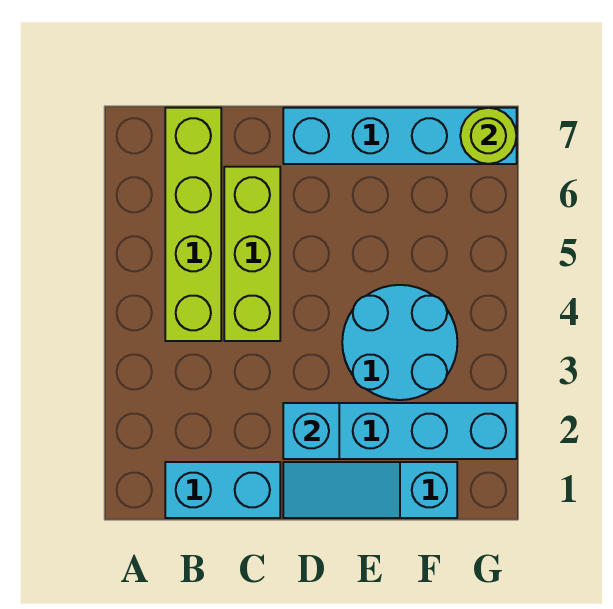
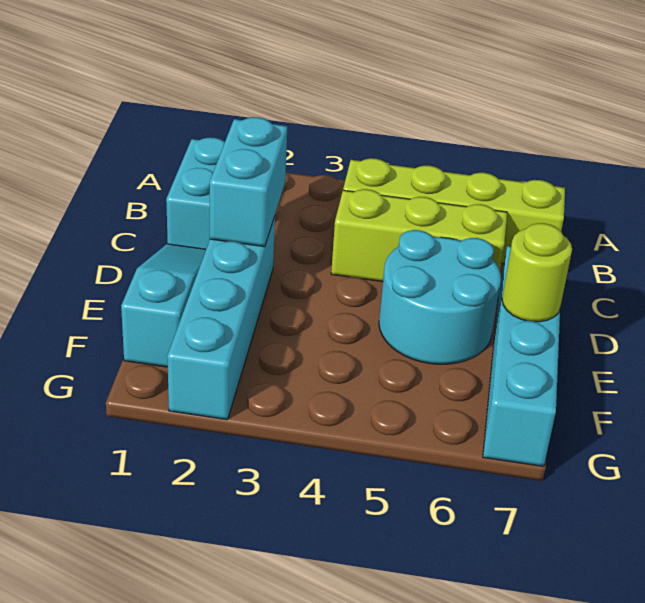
cyan 1x1 brick [283,403,339,459] -> cyan 1x2 brick [210,117,287,247]
cyan 2x2 round brick [342,285,457,400] -> cyan 2x2 round brick moved to [379,230,501,364]
lime 1x1 round brick [460,108,517,164] -> lime 1x1 round brick moved to [502,223,572,322]

